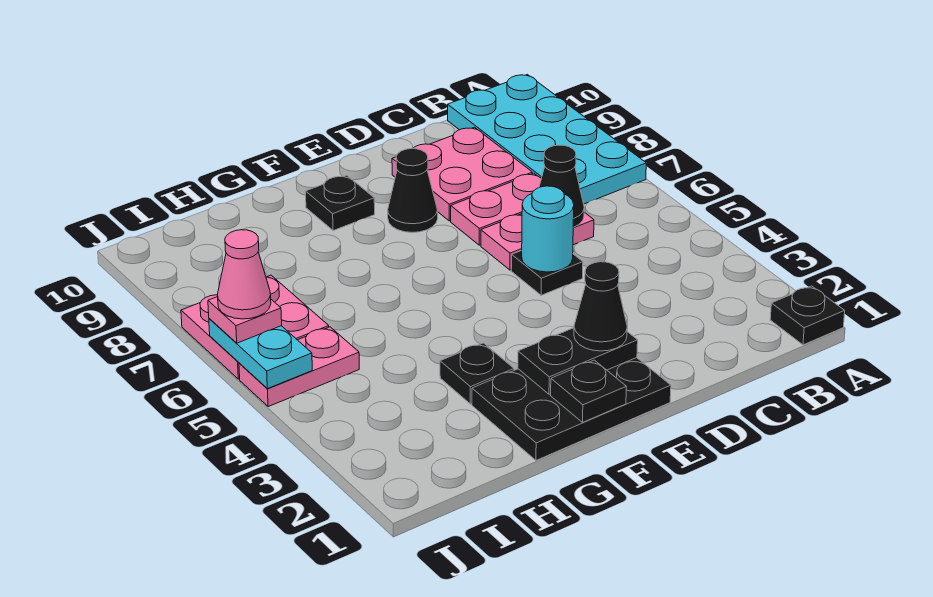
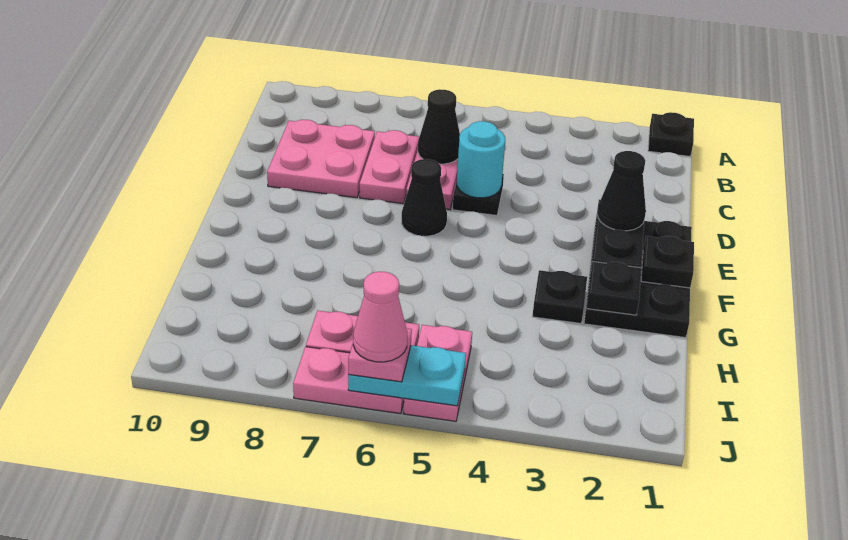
cyan 2x4 plate [448,75,646,204] -> none
black 1x1 cone [388,149,438,232] -> black 1x1 cone moved to [401,159,447,236]
black 1x1 plate [306,176,375,231] -> black 1x1 plate moved to [586,261,641,315]

